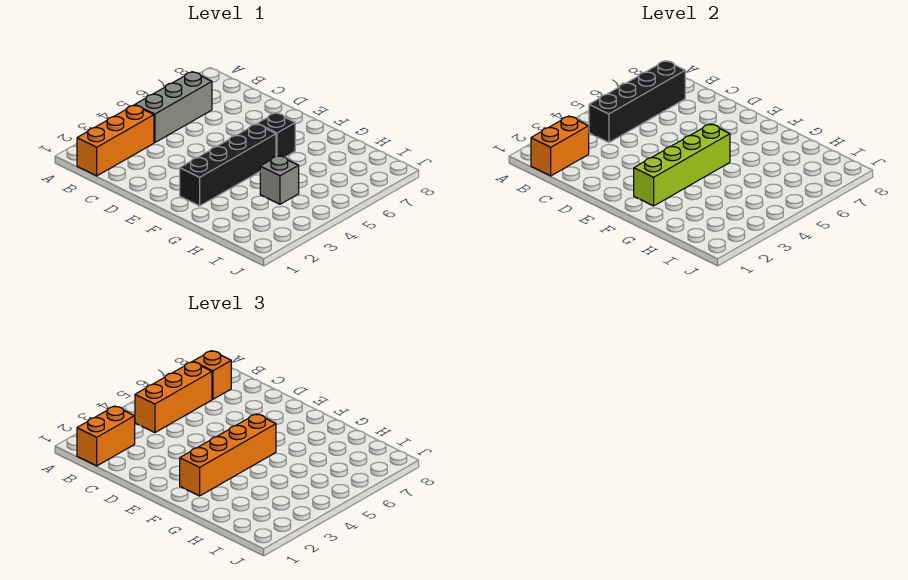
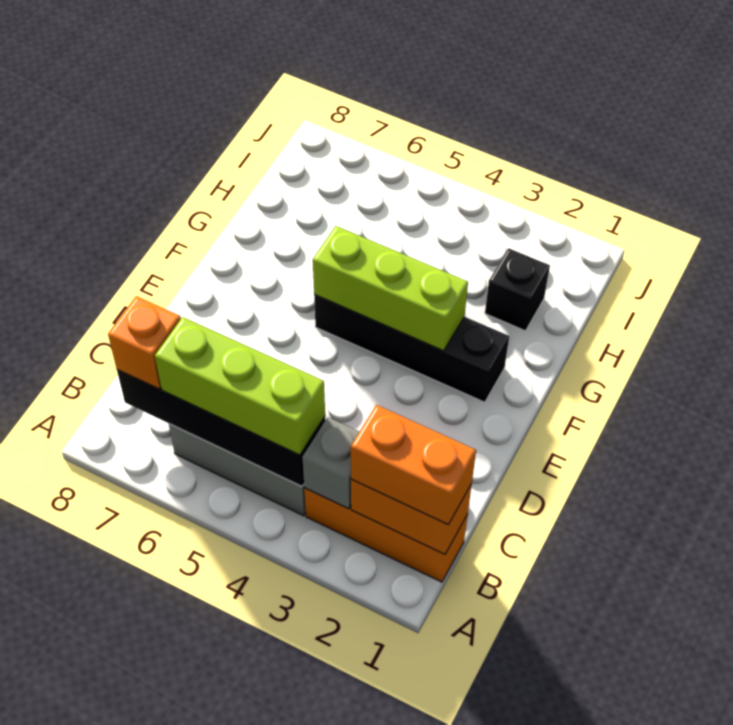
orange 1x3 brick [135,362,212,433] -> lime 1x3 brick [155,317,325,455]
lime 1x4 brick [634,124,730,206] -> lime 1x3 brick [313,226,468,351]
orange 1x4 brick [180,414,276,496] -> none
black 1x1 brick [257,113,295,157] -> black 1x1 brick moved to [485,248,550,331]
grey 1x1 brick [260,156,299,204] -> grey 1x1 brick moved to [302,417,359,509]

